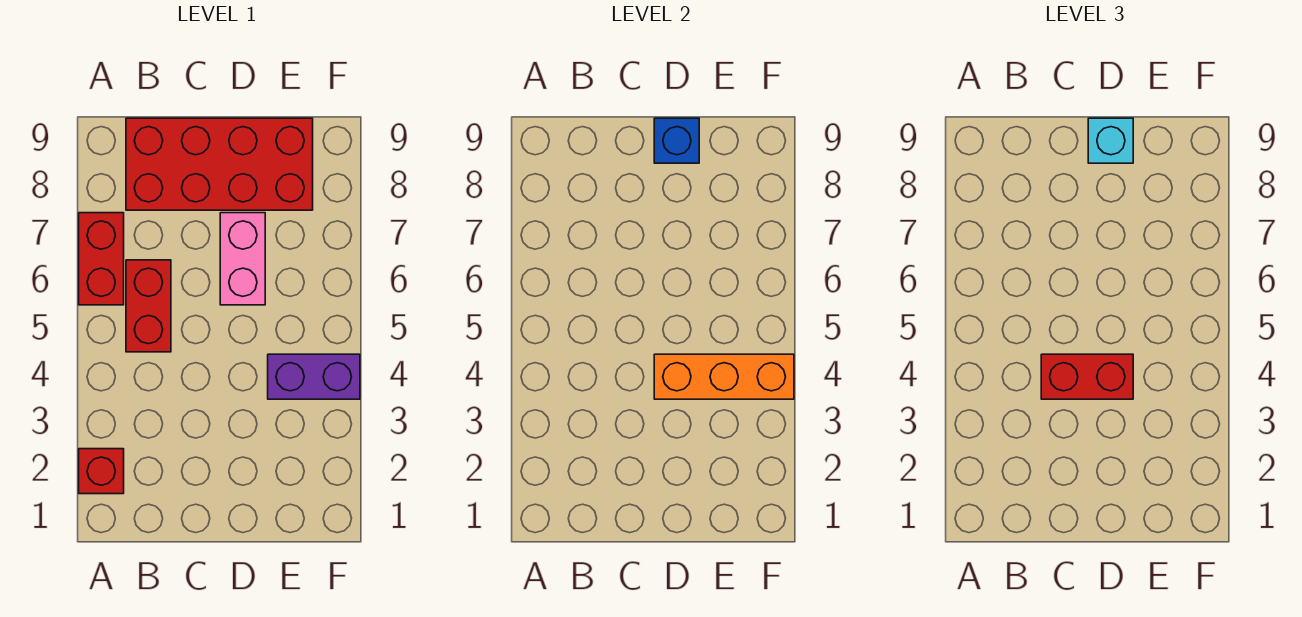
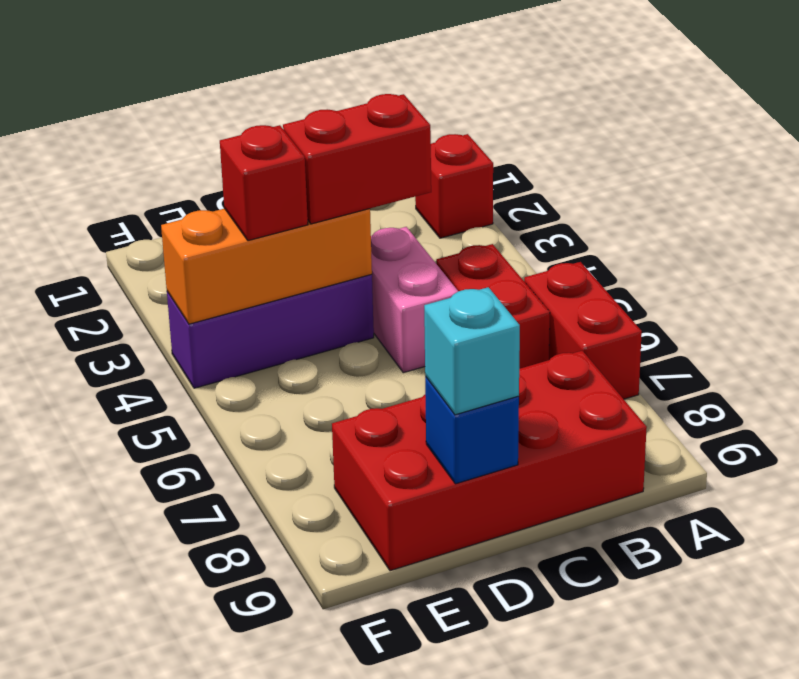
pink 1x2 brick [220,213,265,305] -> pink 1x2 brick moved to [371,227,458,373]
purple 1x2 brick [268,354,360,399] -> purple 1x3 brick [167,274,374,388]
none -> red 1x1 brick [220,125,308,241]

